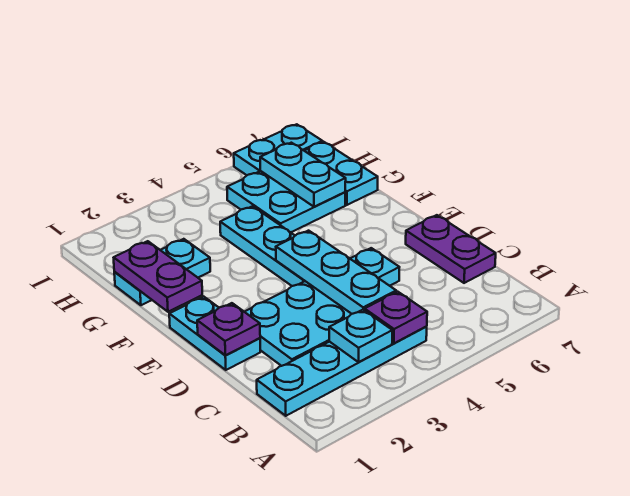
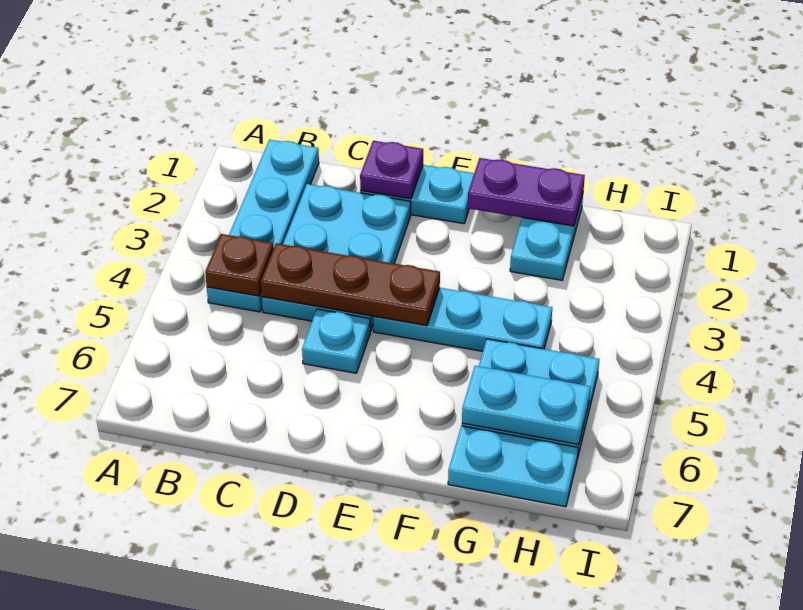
cyan 1x1 plate [329,310,392,362] -> none
purple 1x1 plate [365,292,427,343] -> brown 1x1 plate [205,234,274,296]
cyan 1x3 plate [276,231,396,314] -> brown 1x3 plate [261,243,440,326]
purple 1x2 plate [406,215,496,283] -> none
cyan 1x2 plate [234,124,322,175] -> none

